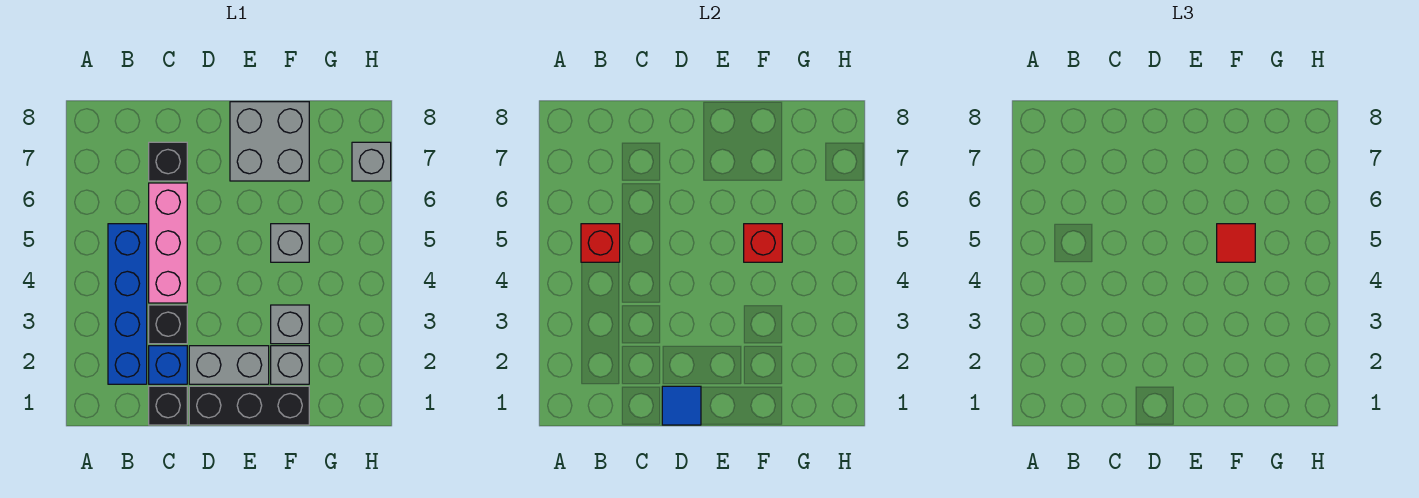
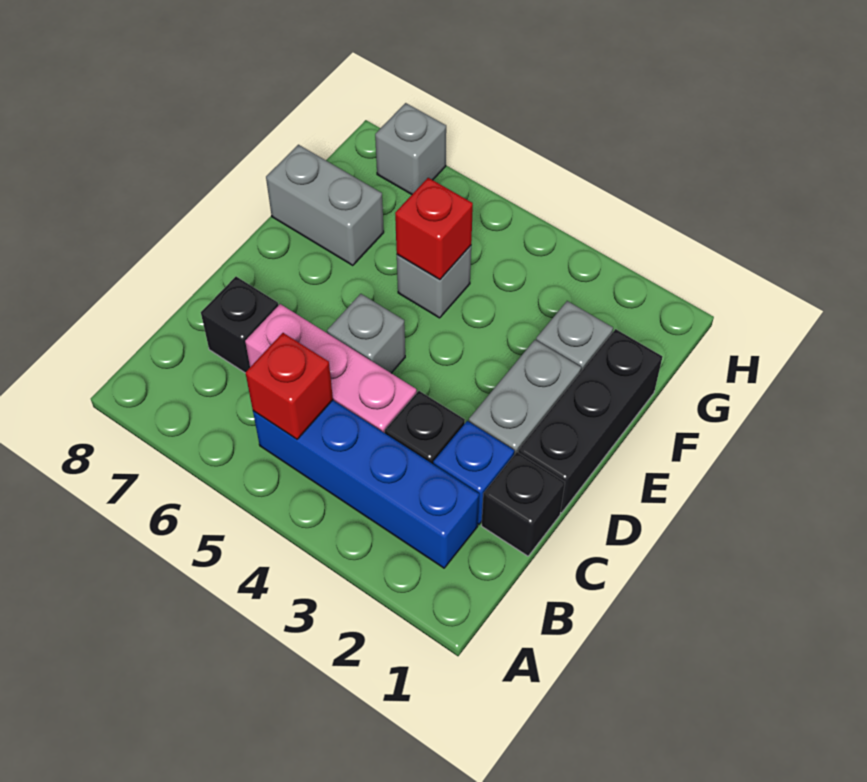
blue 1x1 tile [662,386,701,425] -> none
grey 2x2 brick [230,102,309,181] -> grey 1x2 brick [266,145,384,266]
grey 1x1 brick [271,305,309,344] -> grey 1x1 brick moved to [327,294,405,373]
red 1x1 tile [1217,224,1255,262] -> none

